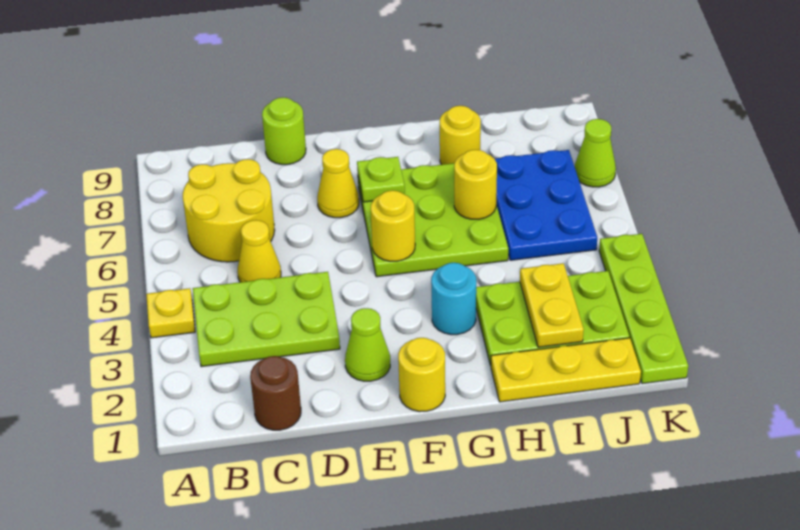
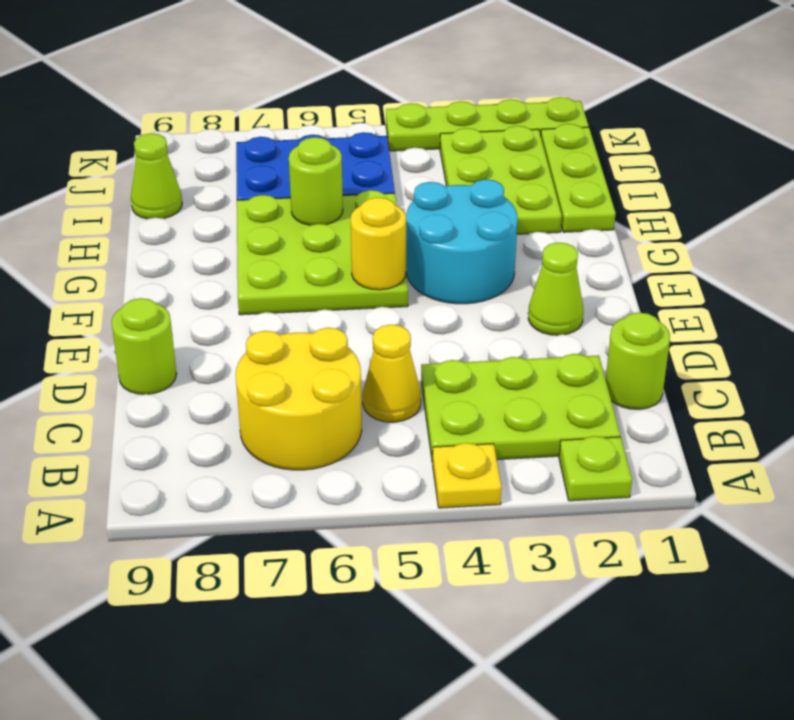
lime 2x3 plate [193,272,340,367] -> lime 2x3 plate turned to [421,354,620,463]
brown 1x1 round brick [250,356,301,430] -> lime 1x1 round brick [606,312,670,409]
yellow 1x1 cone [317,149,359,218] -> none
yellow 1x1 round brick [398,338,445,412] -> none
lime 1x1 plate [357,157,405,202] -> lime 1x1 plate moved to [559,436,632,501]
cyan 1x1 round brick [431,263,476,335] -> cyan 2x2 round brick [406,179,518,304]
yellow 1x3 plate [491,338,641,402] -> lime 1x3 plate [541,124,616,232]
yellow 1x1 round brick [454,150,497,219] -> lime 1x1 round brick [289,137,343,225]
yellow 1x1 round brick [440,106,481,165] -> none
yellow 1x2 plate [520,263,584,347] -> none
lime 1x1 cone [575,119,616,187] -> lime 1x1 cone moved to [131,133,182,219]

